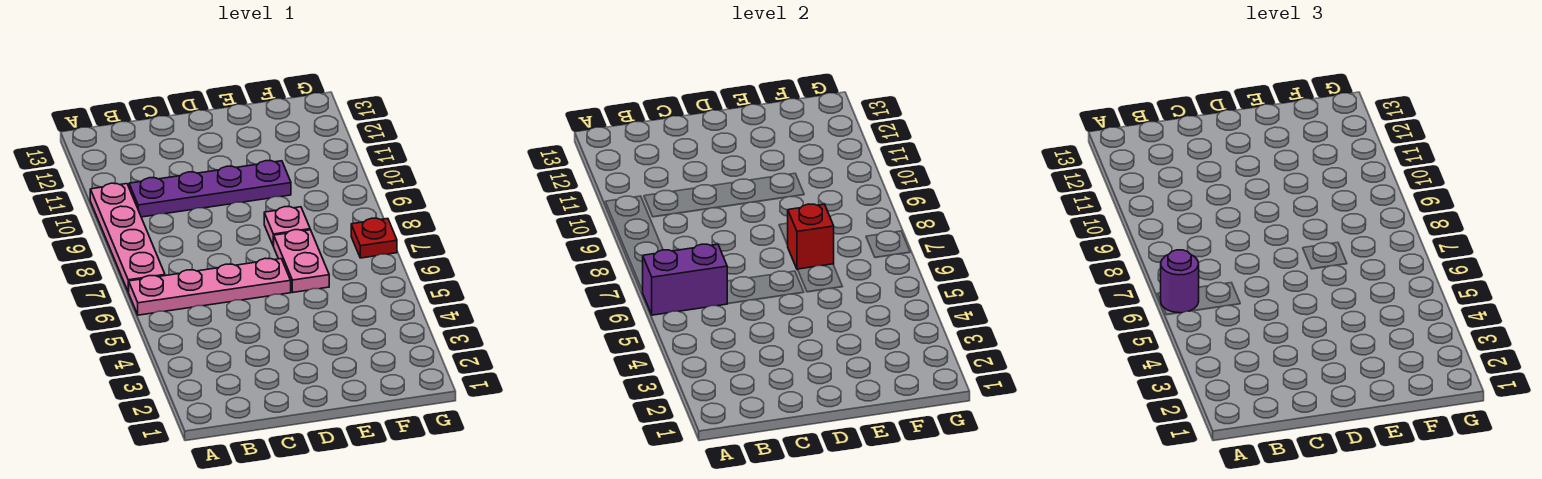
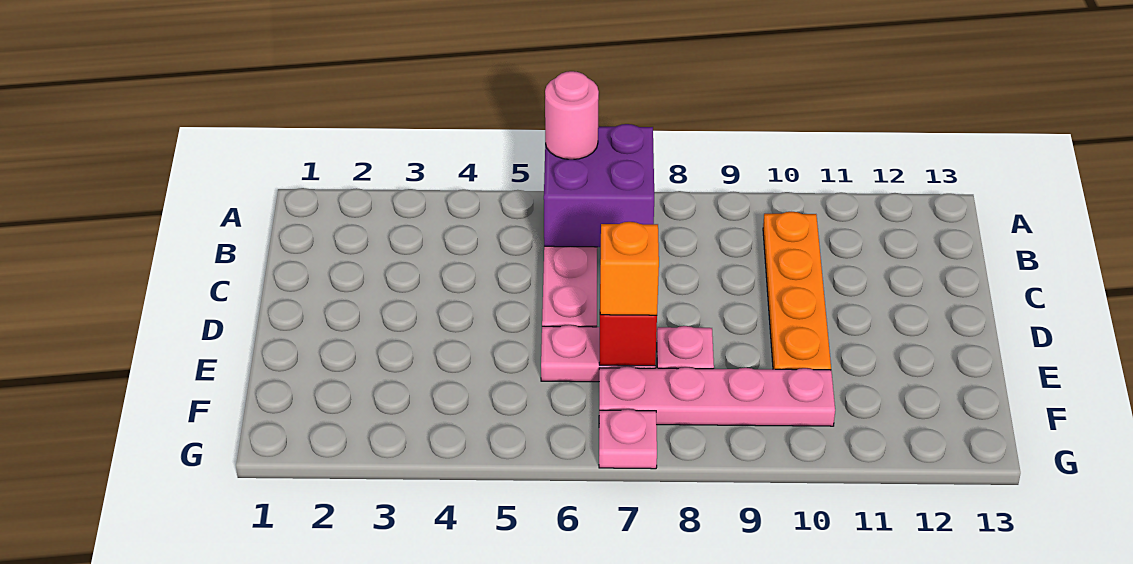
purple 1x2 brick [643,244,728,315] -> purple 2x2 brick [544,124,654,247]
purple 1x1 round brick [1160,250,1199,313] -> pink 1x1 round brick [545,71,599,159]
pink 1x4 plate [90,183,165,292] -> pink 1x4 plate moved to [599,367,835,426]
purple 1x4 plate [129,161,291,217] -> orange 1x4 plate [763,212,831,370]
none -> orange 1x1 brick [600,222,659,315]
red 1x1 plate [351,218,397,258] -> pink 1x1 plate [599,409,657,469]

